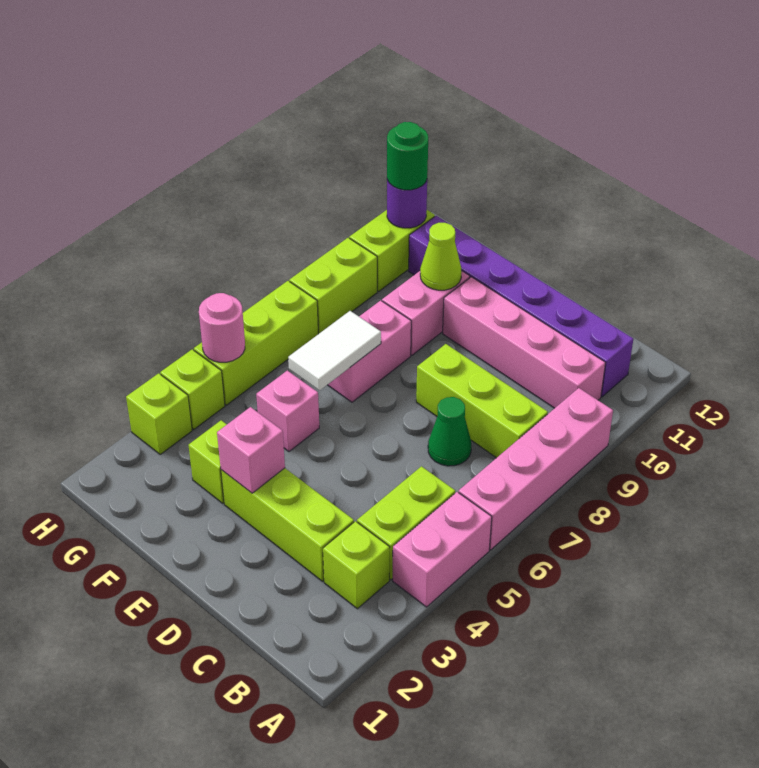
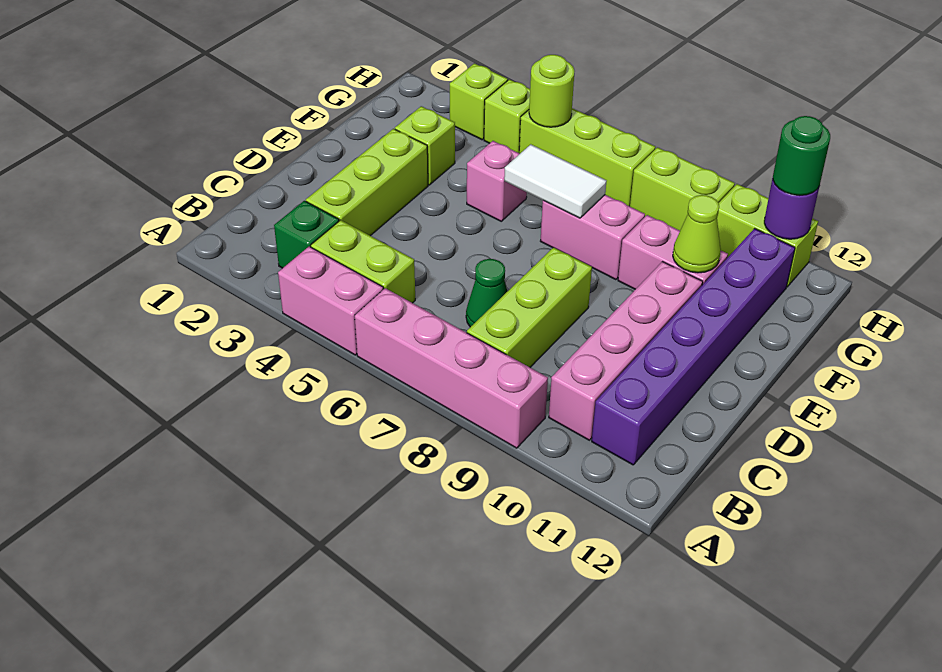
lime 1x1 brick [323,521,390,609] -> green 1x1 brick [274,201,339,268]
pink 1x1 brick [217,407,285,493] -> none
pink 1x1 round brick [199,293,245,362] -> lime 1x1 round brick [529,55,574,127]

